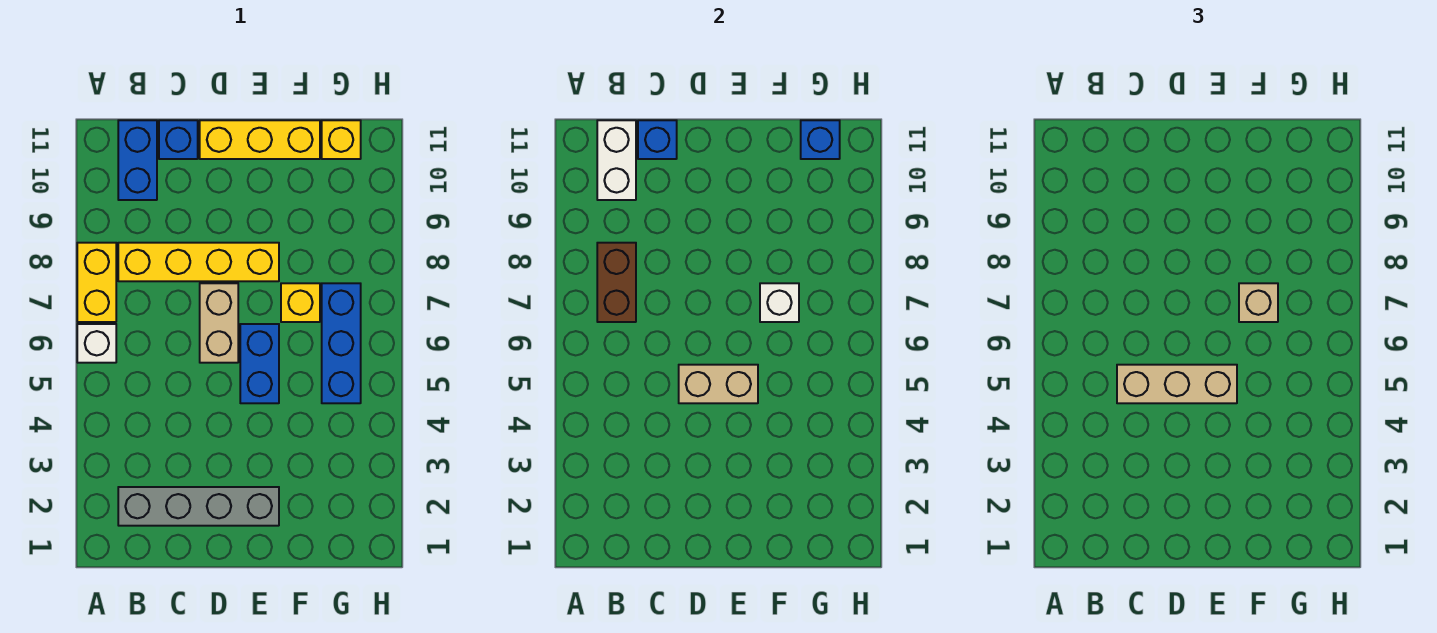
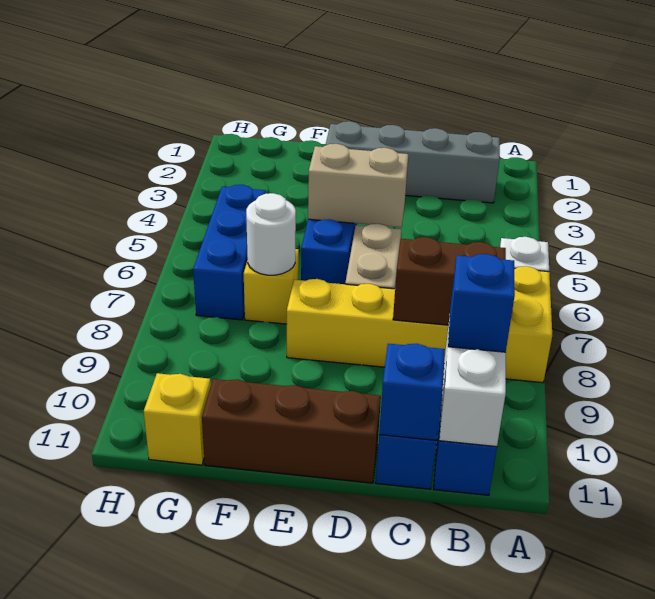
brown 1x2 brick [597,243,636,322] -> brown 1x2 brick turned to [393,237,506,325]
tan 1x3 brick [1117,365,1237,403] -> none
yellow 1x3 brick [200,120,320,159] -> brown 1x3 brick [202,379,381,483]
white 1x1 brick [760,283,799,322] -> white 1x1 round brick [246,193,296,275]
tan 1x1 brick [1239,283,1278,322] -> none
blue 1x1 brick [801,120,840,159] -> blue 1x1 brick moved to [448,254,515,352]

